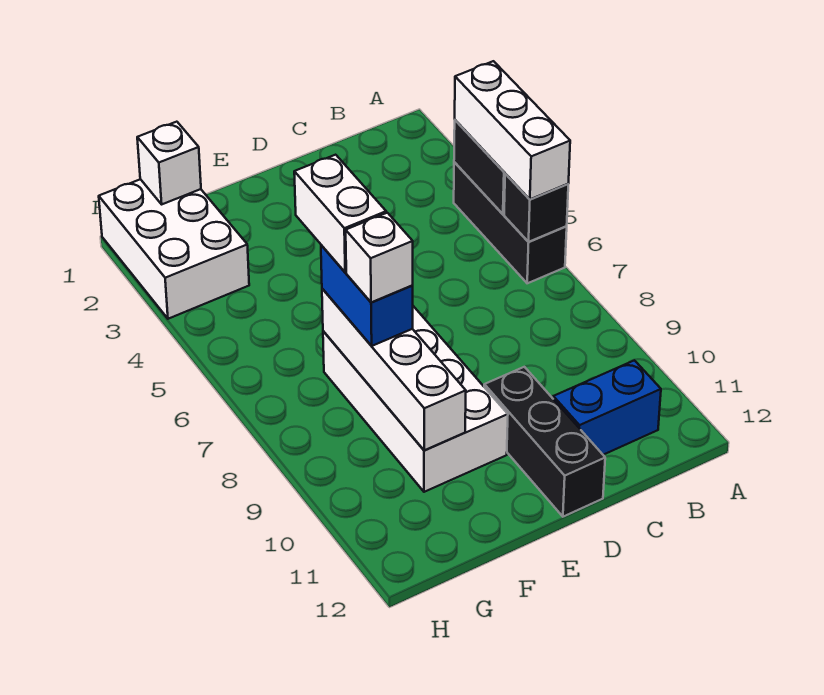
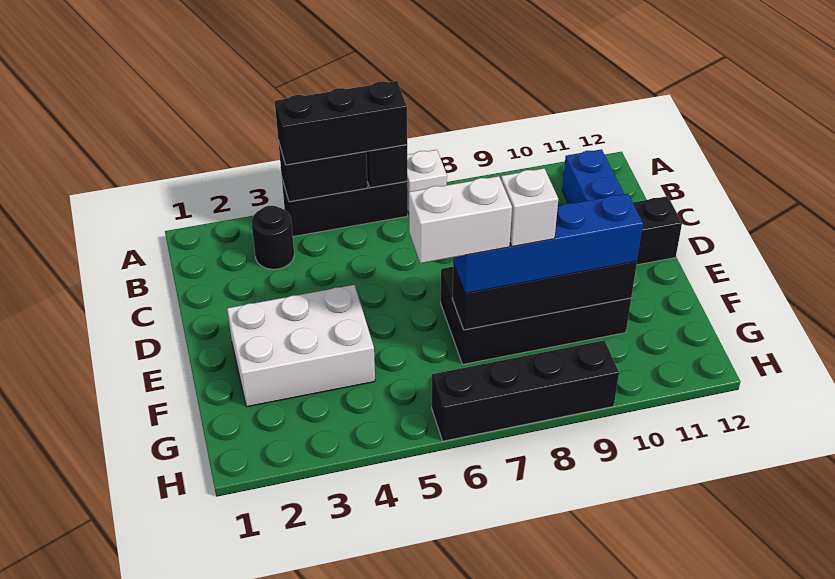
white 1x3 brick [455,61,570,199] -> black 1x3 brick [275,81,407,165]
none -> black 1x1 round brick [252,206,294,269]
white 2x4 brick [323,306,508,492] -> black 2x4 brick [441,267,631,364]
white 1x4 brick [322,289,466,451] -> black 1x4 brick [452,261,637,330]
blue 1x2 brick [321,245,413,346] -> blue 1x4 brick [453,194,643,293]
white 2x3 brick [99,179,249,319] -> white 2x3 brick moved to [227,285,375,407]
white 1x1 brick [137,122,201,204] -> white 1x1 brick moved to [407,150,447,213]
none -> black 1x4 brick [432,340,619,441]

